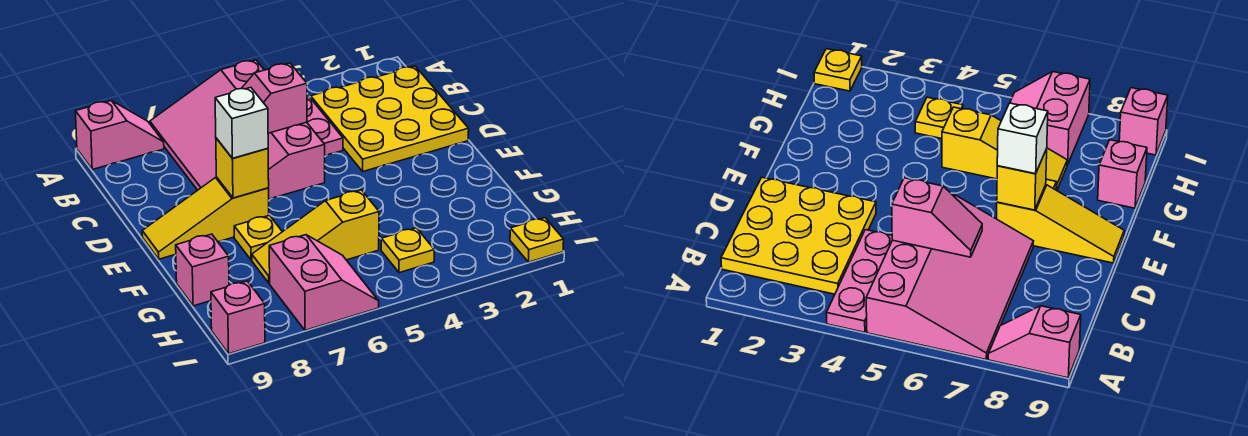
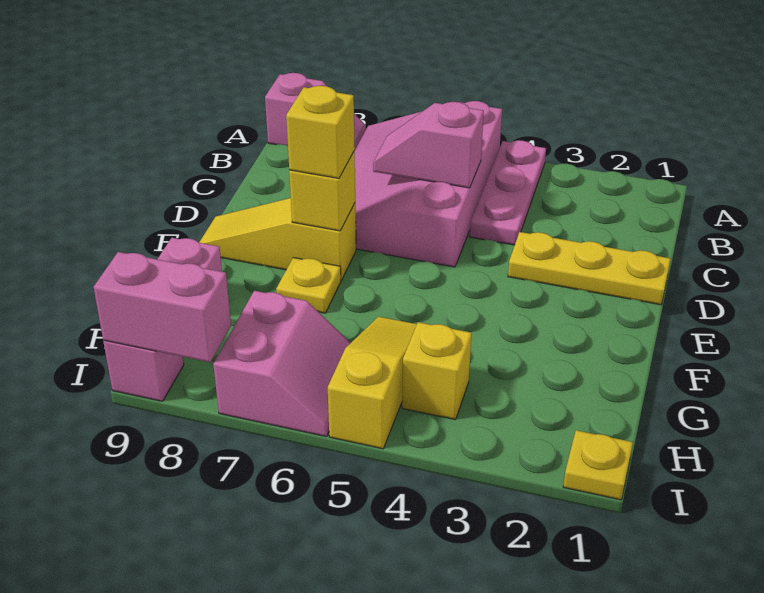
yellow 3x3 plate [311,66,469,171] -> yellow 1x3 plate [508,232,670,305]
white 1x1 brick [215,87,268,158] -> yellow 1x1 brick [286,86,355,178]
yellow 1x3 slope [252,190,379,283] -> yellow 1x3 slope turned to [328,317,417,449]
yellow 1x1 plate [381,228,434,273] -> yellow 1x1 brick [402,322,472,420]
none -> pink 1x2 brick [94,252,231,362]

